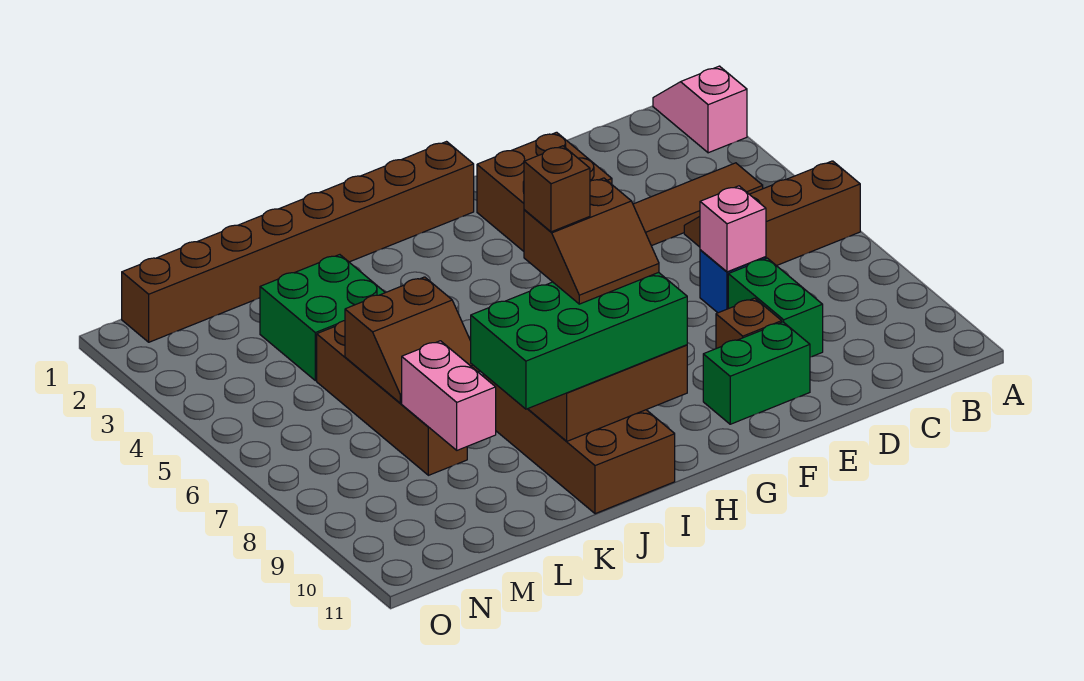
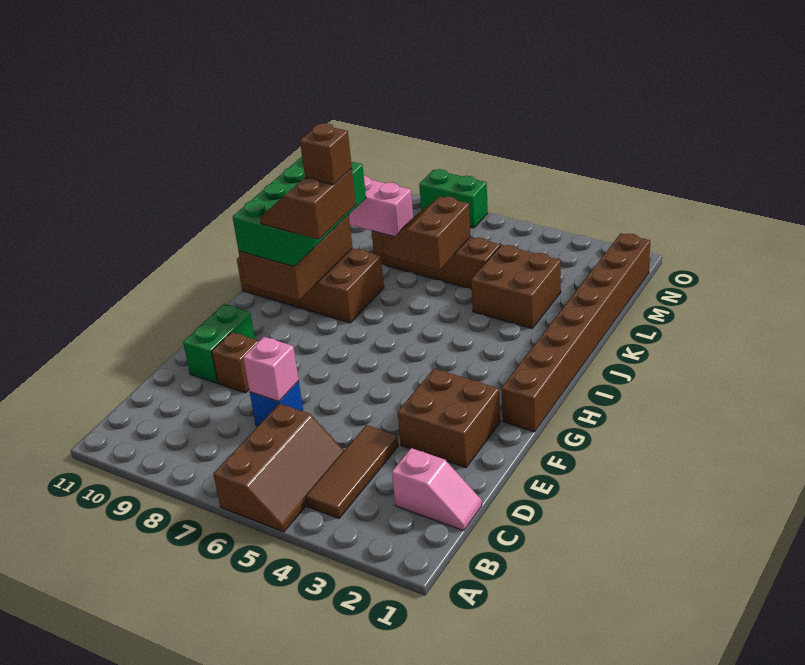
pink 1x2 slope [653,66,747,153] -> pink 1x2 slope moved to [392,448,482,531]
green 1x2 brick [728,258,823,357] -> green 1x2 brick moved to [419,169,488,228]
green 2x2 brick [260,255,385,381] -> brown 2x2 brick [471,245,561,328]

